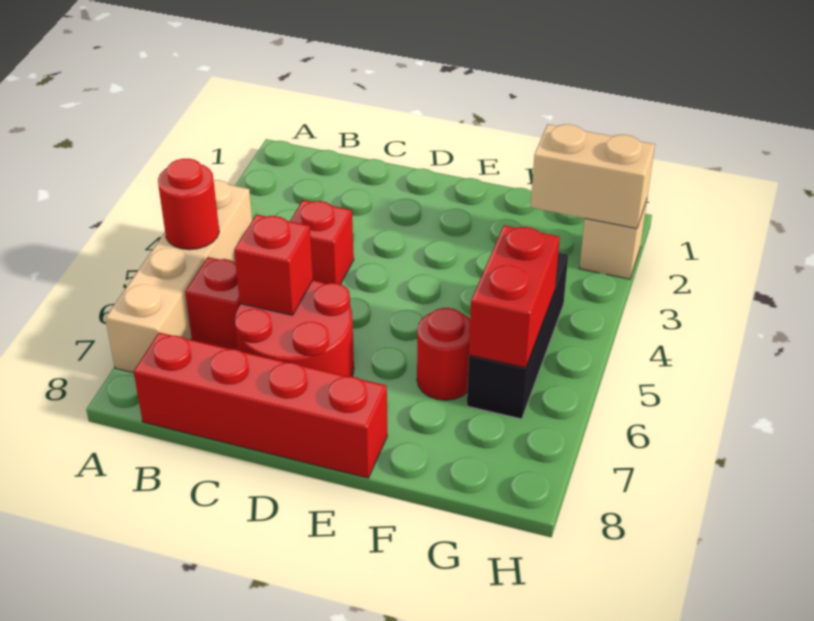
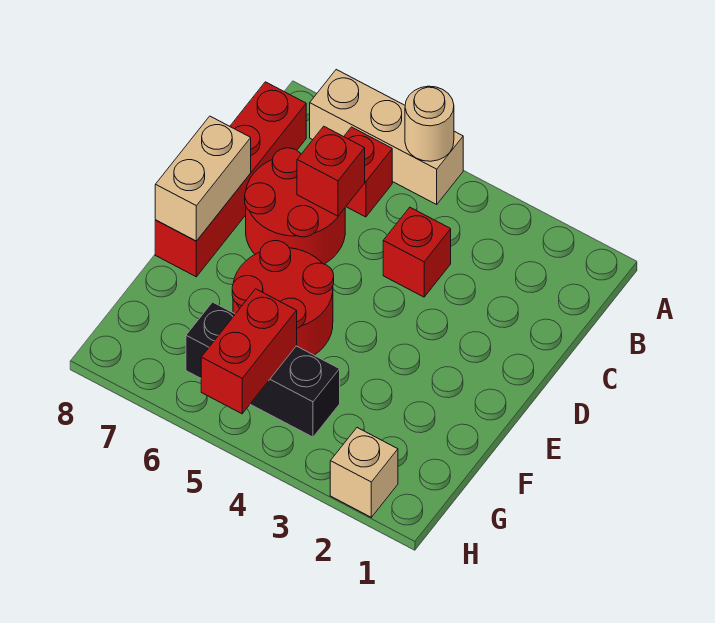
tan 1x4 brick [105,180,252,373] -> tan 1x3 brick [310,70,463,204]
red 1x1 round brick [158,159,219,250] -> tan 1x1 round brick [405,86,454,161]
red 1x1 round brick [417,308,470,400] -> red 2x2 round brick [232,241,334,355]
tan 1x2 brick [531,124,655,229] -> tan 1x2 brick moved to [155,116,251,241]
red 1x2 brick [469,225,560,368] -> red 1x2 brick turned to [201,289,297,414]

